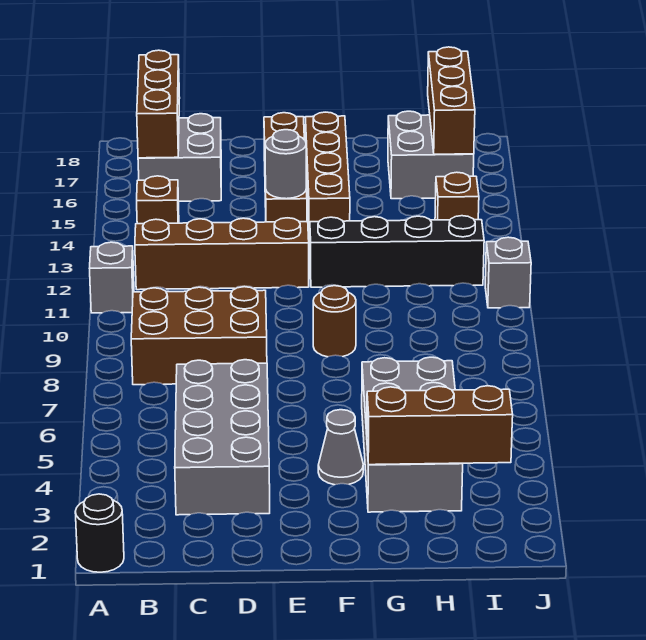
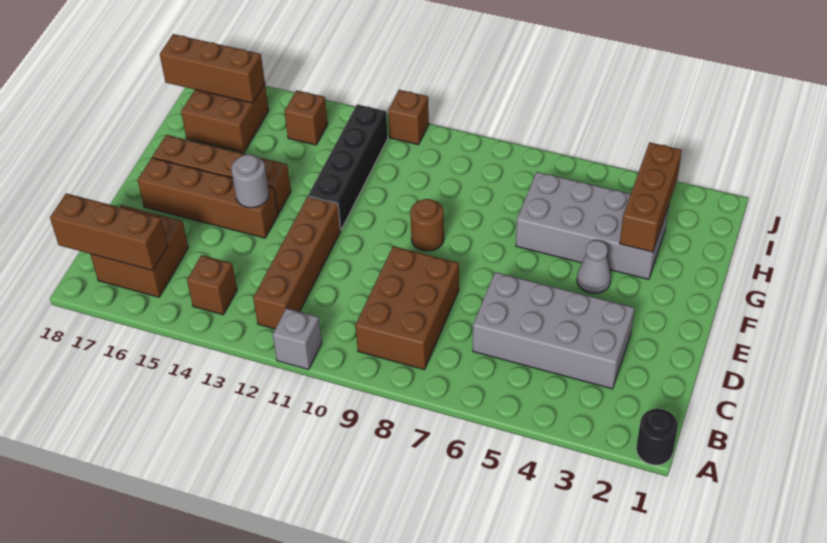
grey 2x2 brick [138,114,221,201] -> brown 2x2 brick [90,205,188,297]
grey 2x2 brick [388,111,474,199] -> brown 2x2 brick [181,84,269,153]
grey 1x1 brick [485,237,531,308] -> brown 1x1 brick [388,90,429,145]

